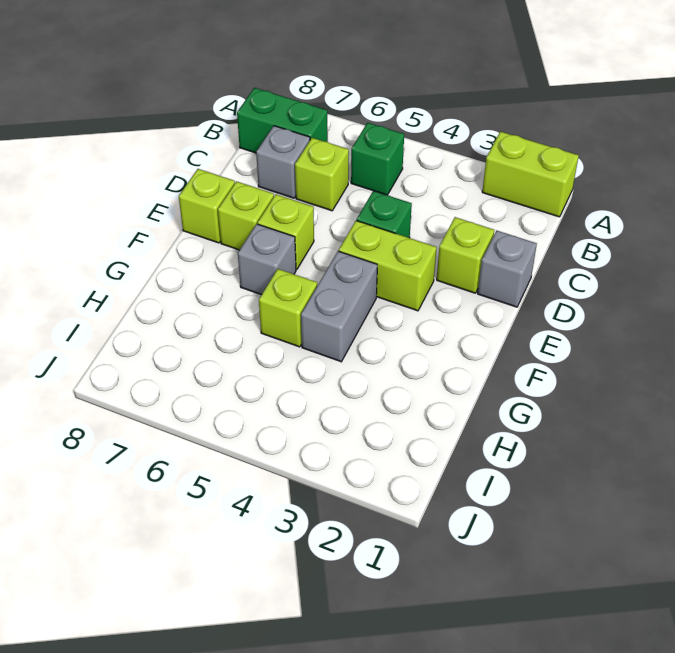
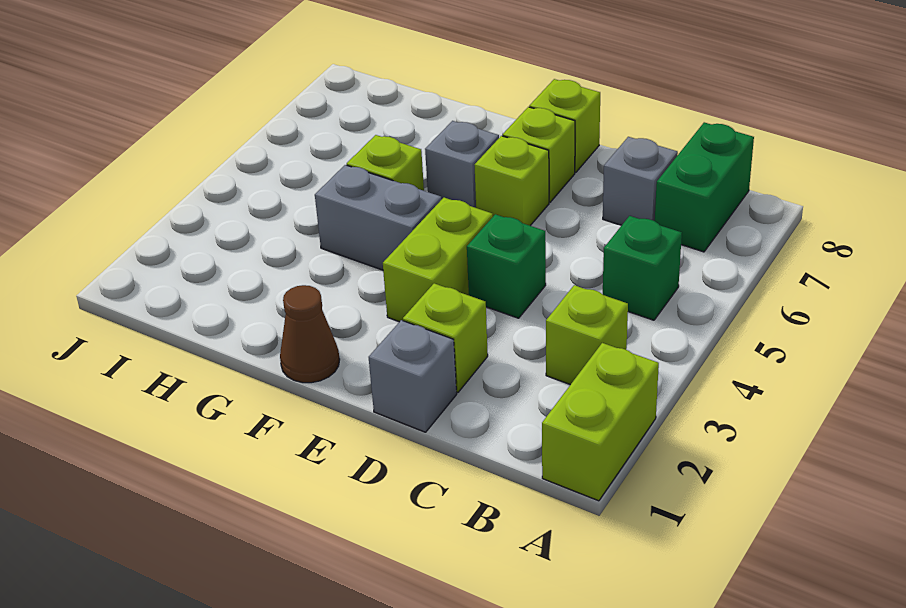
lime 1x1 brick [295,138,349,211] -> lime 1x1 brick moved to [546,285,628,385]
none -> brown 1x1 cone [280,285,340,383]

